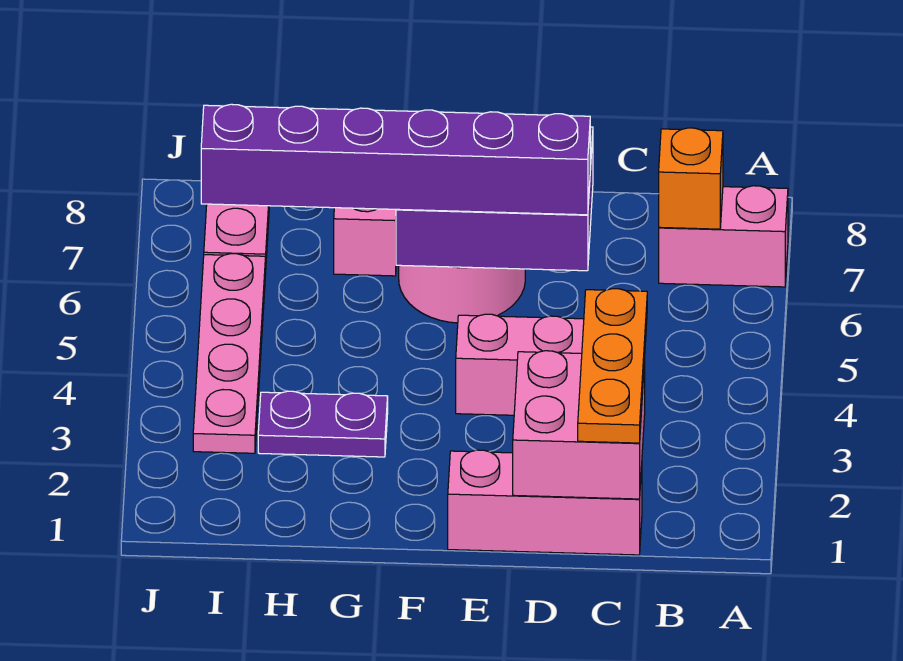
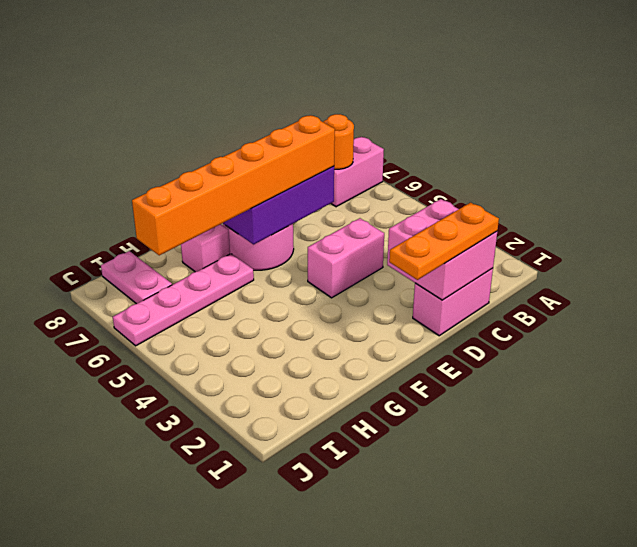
orange 1x1 brick [659,128,723,229] -> orange 1x1 round brick [323,114,354,169]
pink 1x3 brick [448,450,642,555] -> pink 1x2 brick [413,268,493,336]
orange 1x3 plate [578,289,647,443] -> orange 1x3 plate turned to [389,203,499,280]
purple 1x6 brick [201,104,590,215] -> orange 1x6 brick [132,115,335,255]
purple 1x2 plate [258,391,388,457] -> none
pink 1x4 plate [193,254,266,453] -> pink 1x4 plate turned to [113,254,254,346]

